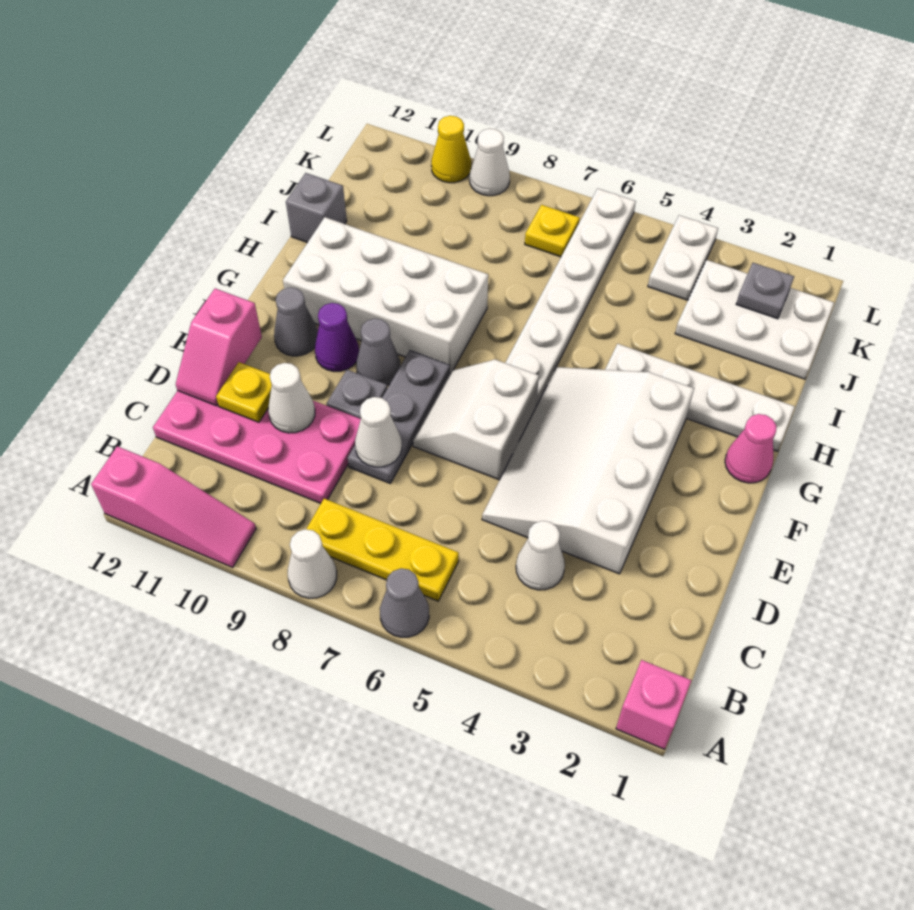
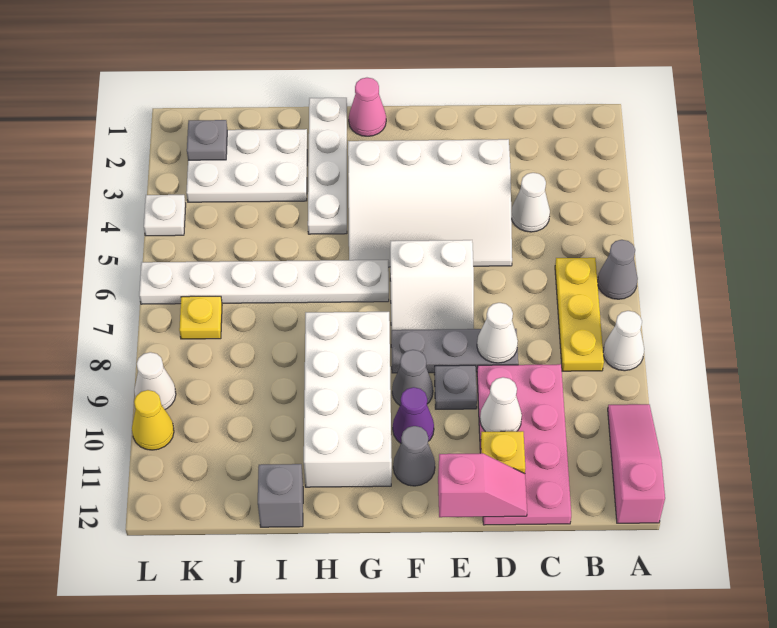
pink 1x1 brick [616,660,691,749] -> none
white 2x3 plate [675,260,834,379] -> white 2x3 plate turned to [186,129,307,202]
white 1x2 plate [648,215,718,300] -> white 1x1 plate [144,195,186,236]

